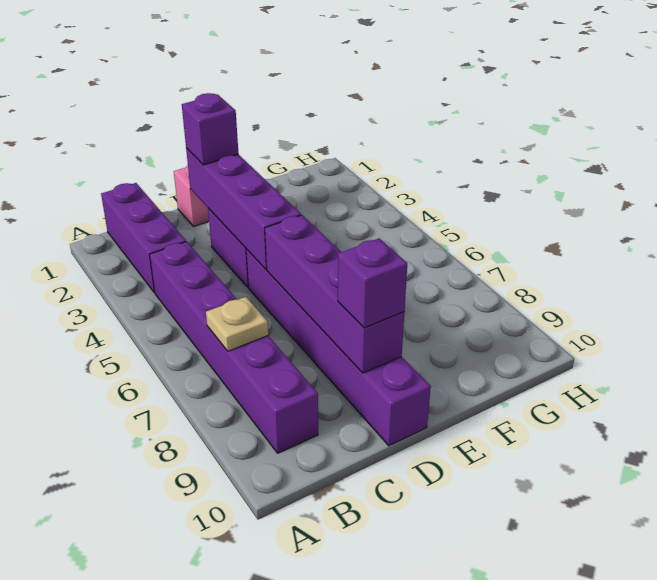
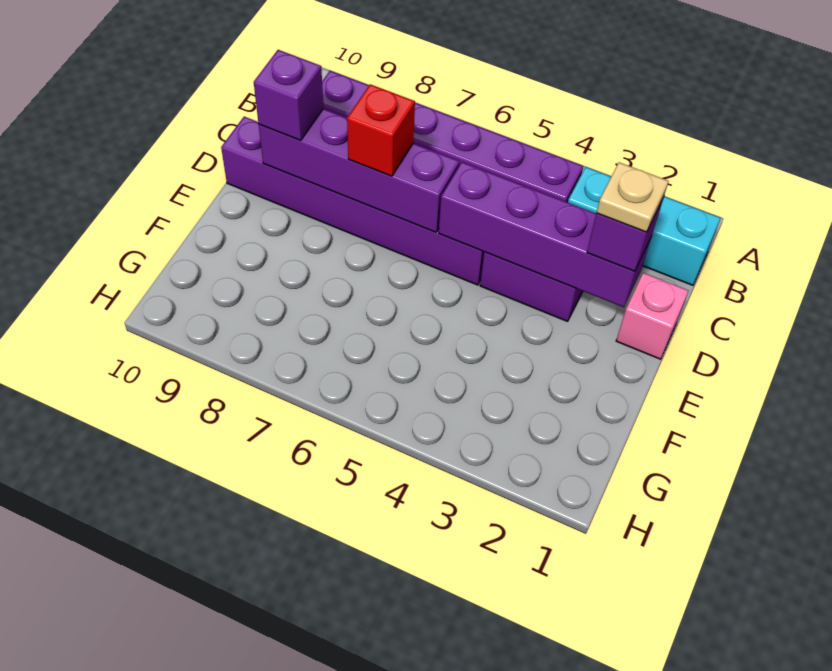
purple 1x3 brick [101,183,186,293] -> cyan 1x3 brick [568,167,720,285]
tan 1x1 plate [206,297,268,351] -> tan 1x1 plate moved to [597,162,669,232]
none -> red 1x1 brick [347,84,415,176]

